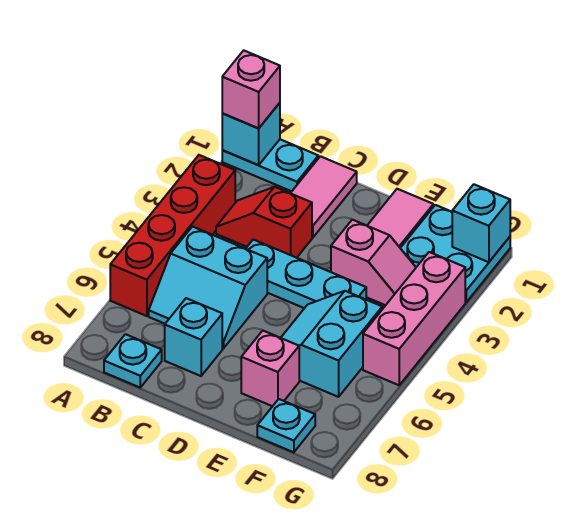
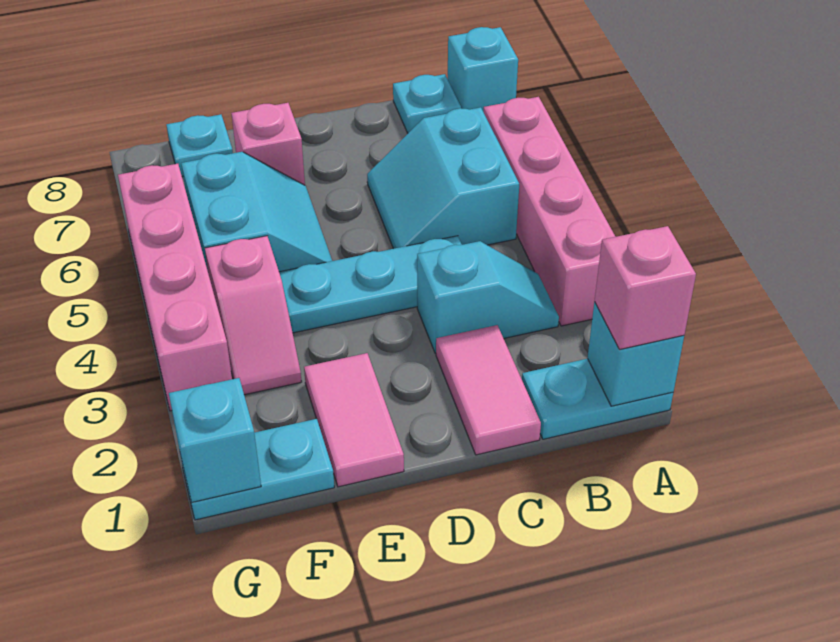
red 1x4 brick [110,155,235,316] -> pink 1x4 brick [484,97,615,326]
red 1x2 slope [216,187,312,258] -> cyan 1x2 slope [417,241,559,353]
cyan 2x2 slope [149,227,267,348] -> cyan 2x2 slope turned to [367,107,519,249]
cyan 1x1 brick [165,298,222,376] -> cyan 1x1 brick moved to [448,27,518,112]
pink 1x2 slope [331,220,416,305] -> pink 1x2 slope turned to [205,236,302,395]
cyan 2x2 plate [401,205,510,302] -> cyan 1x2 plate [181,419,334,520]
pink 1x3 brick [363,252,465,385] -> pink 1x4 brick [118,164,232,411]

